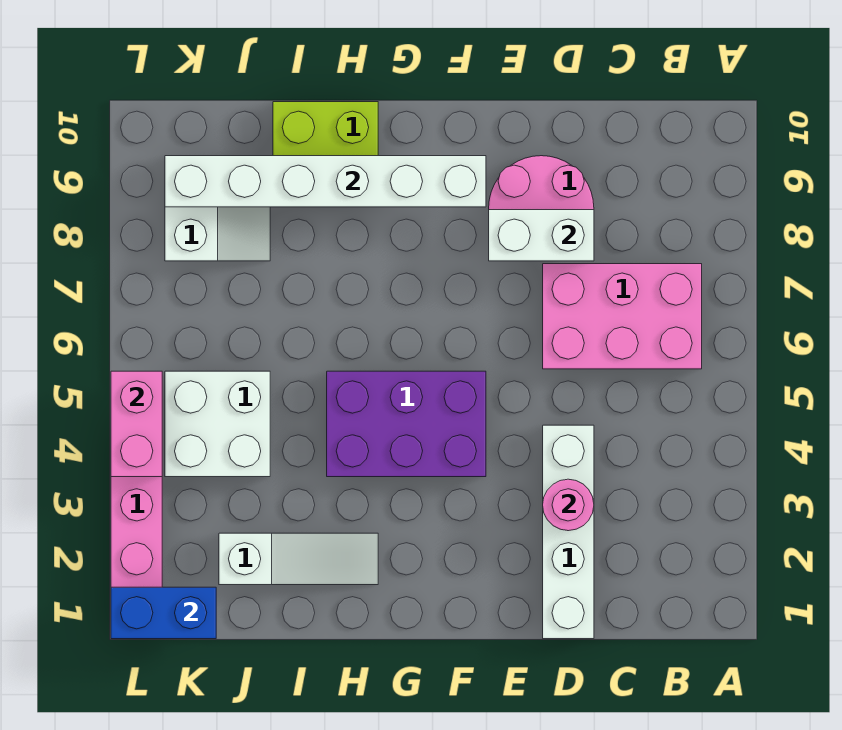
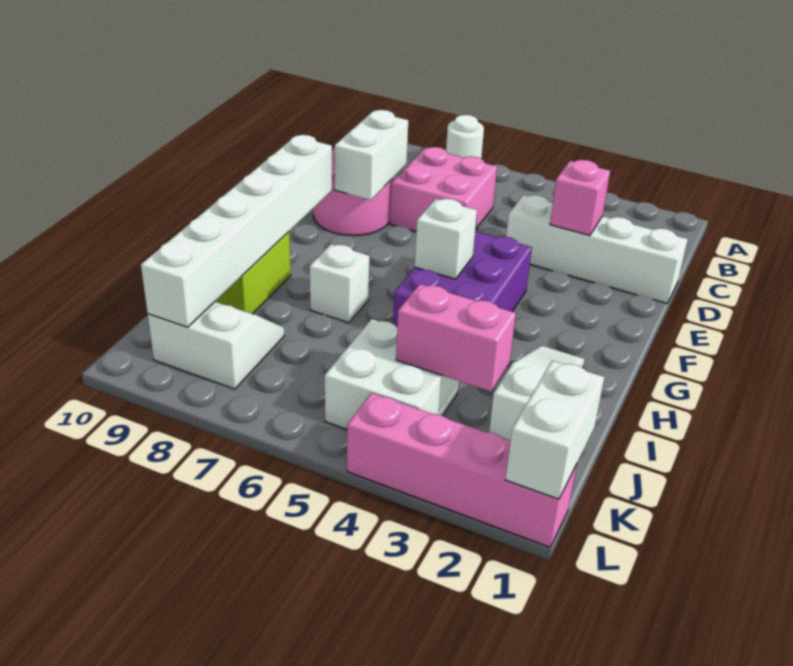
none -> white 1x1 round brick [446,115,484,159]
pink 2x3 brick [543,264,702,369] -> pink 2x2 brick [390,147,497,232]
pink 1x1 round brick [543,479,594,531] -> pink 1x1 brick [550,160,610,236]
none -> white 1x1 brick [415,199,477,279]
none -> white 1x1 brick [310,244,370,323]
blue 1x2 brick [111,587,216,639] -> white 1x2 brick [505,361,604,499]
pink 1x2 brick [111,371,162,477] -> pink 1x2 brick moved to [396,284,516,391]

